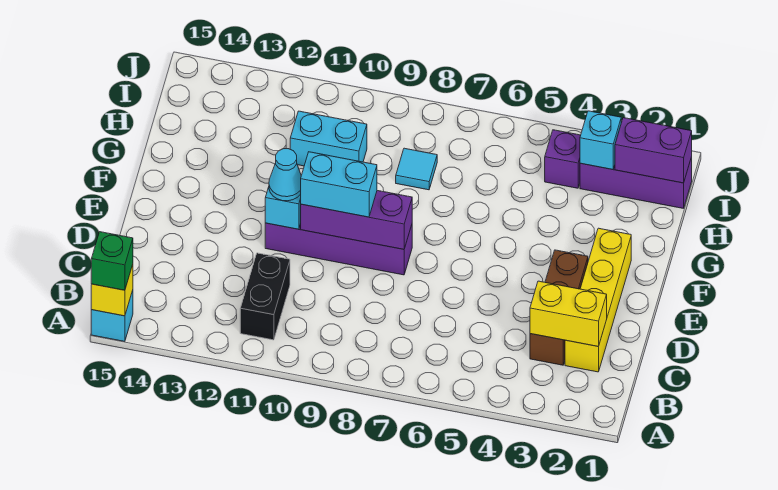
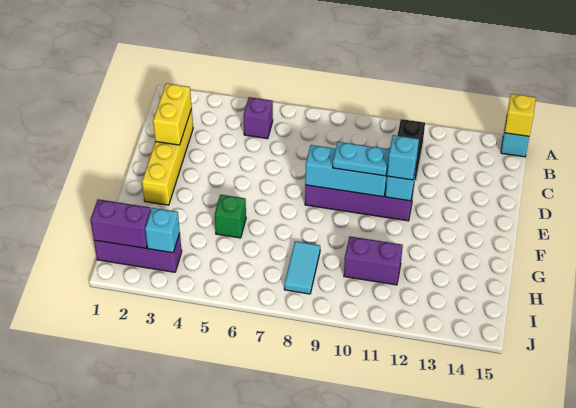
green 1x1 brick [91,232,133,290] -> green 1x1 brick moved to [215,195,246,238]
yellow 1x2 brick [530,281,607,347] -> yellow 1x2 brick turned to [153,83,192,145]
brown 1x3 brick [530,250,588,365] -> none
purple 1x3 brick [301,191,412,249] -> cyan 1x3 brick [305,145,388,197]
cyan 1x2 brick [301,152,377,217] -> cyan 1x2 plate [333,142,390,176]
cyan 1x1 cone [269,149,301,201] -> cyan 1x1 brick [387,135,419,180]
cyan 1x1 tile [396,148,437,190] -> cyan 1x2 tile [284,241,320,294]
cyan 1x2 brick [290,111,367,166] -> purple 1x2 brick [344,236,403,285]
purple 1x1 brick [545,130,581,188] -> purple 1x1 brick moved to [243,97,273,139]

